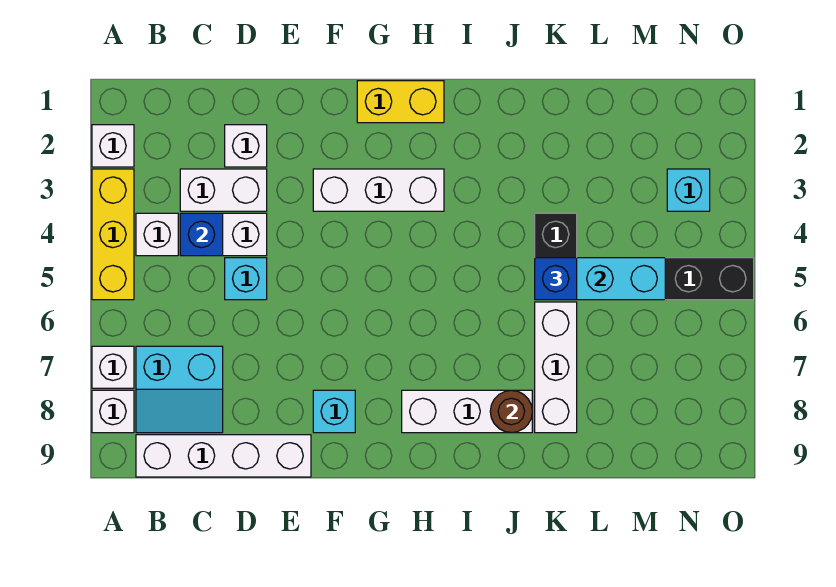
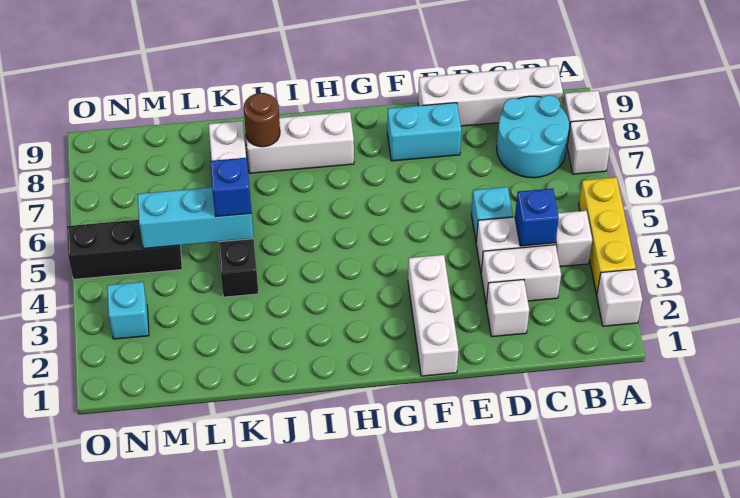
cyan 2x2 slope [136,346,223,433] -> cyan 2x2 round brick [497,95,569,178]
white 1x3 brick [313,169,444,211] -> white 1x3 brick turned to [408,255,459,376]
cyan 1x1 brick [313,390,355,433] -> cyan 1x2 brick [387,103,462,161]
yellow 1x2 brick [357,81,444,123] -> none

